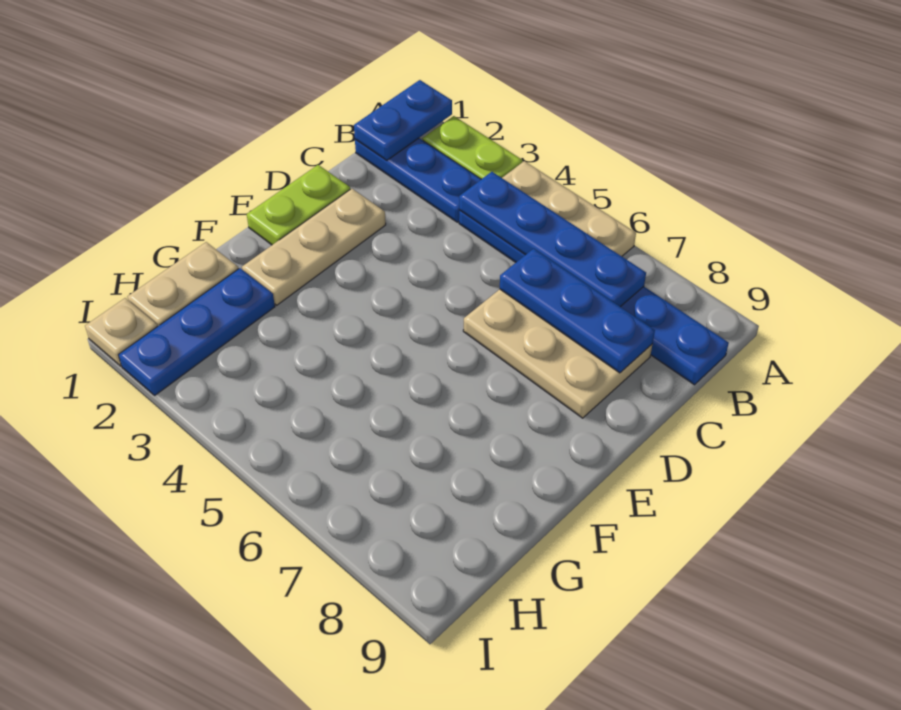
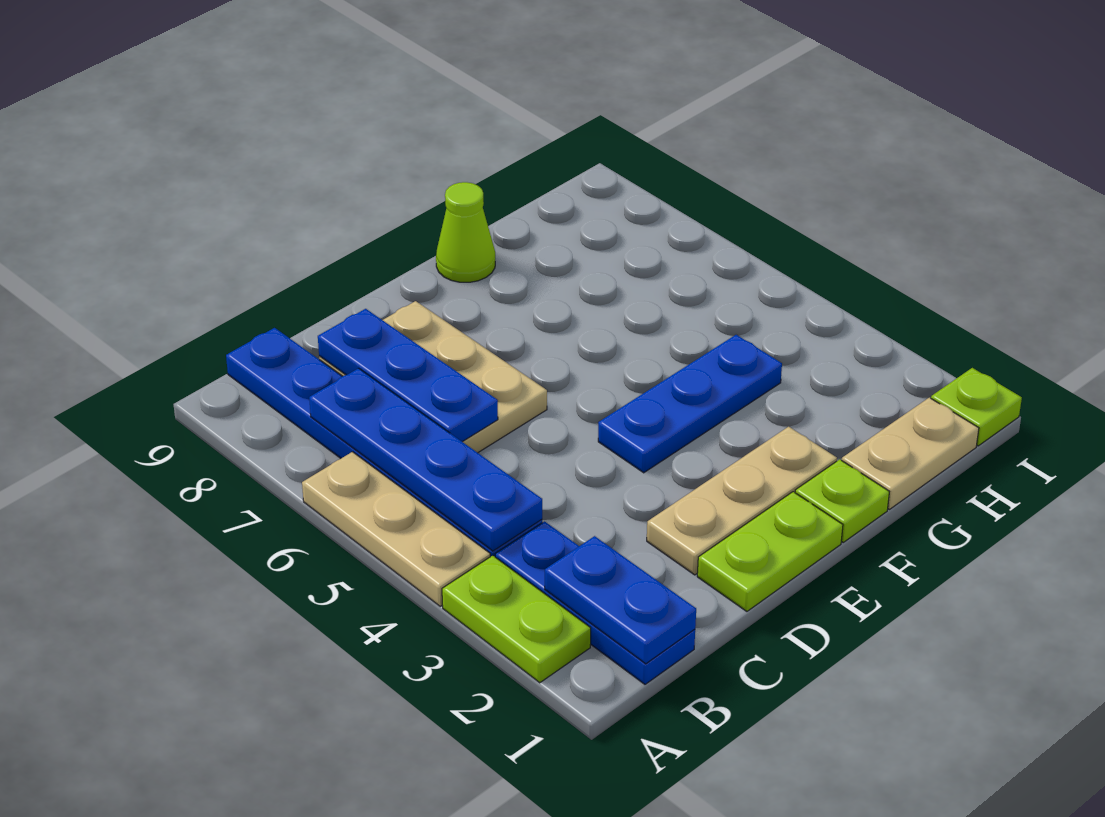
blue 1x2 plate [354,80,452,161] -> blue 1x2 plate turned to [545,536,696,664]
none -> lime 1x1 plate [795,459,889,542]
none -> lime 1x1 cone [436,182,495,282]
blue 1x3 plate [118,268,275,395] -> blue 1x3 plate moved to [598,335,782,473]
tan 1x1 plate [85,298,158,366] -> lime 1x1 plate [931,368,1022,446]

